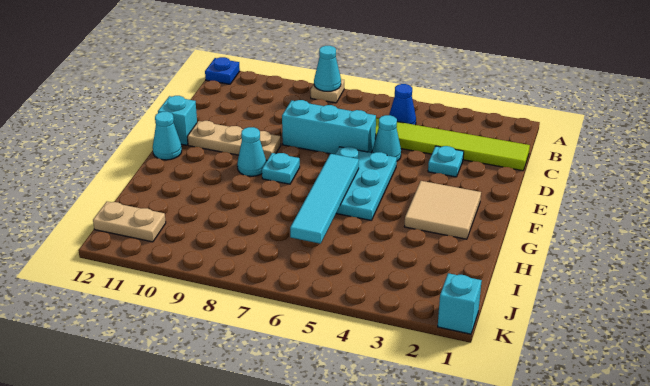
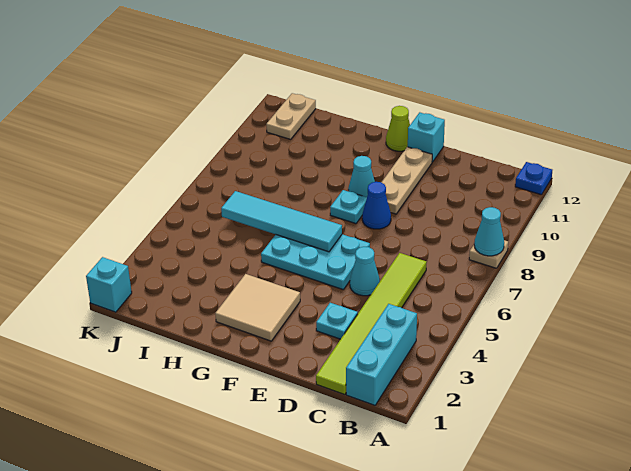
blue 1x1 cone [389,84,416,125] -> blue 1x1 cone moved to [362,182,391,229]
cyan 1x3 brick [282,100,376,154] -> cyan 1x3 brick moved to [346,304,417,405]
cyan 1x1 cone [153,112,182,160] -> lime 1x1 cone [386,106,410,151]

